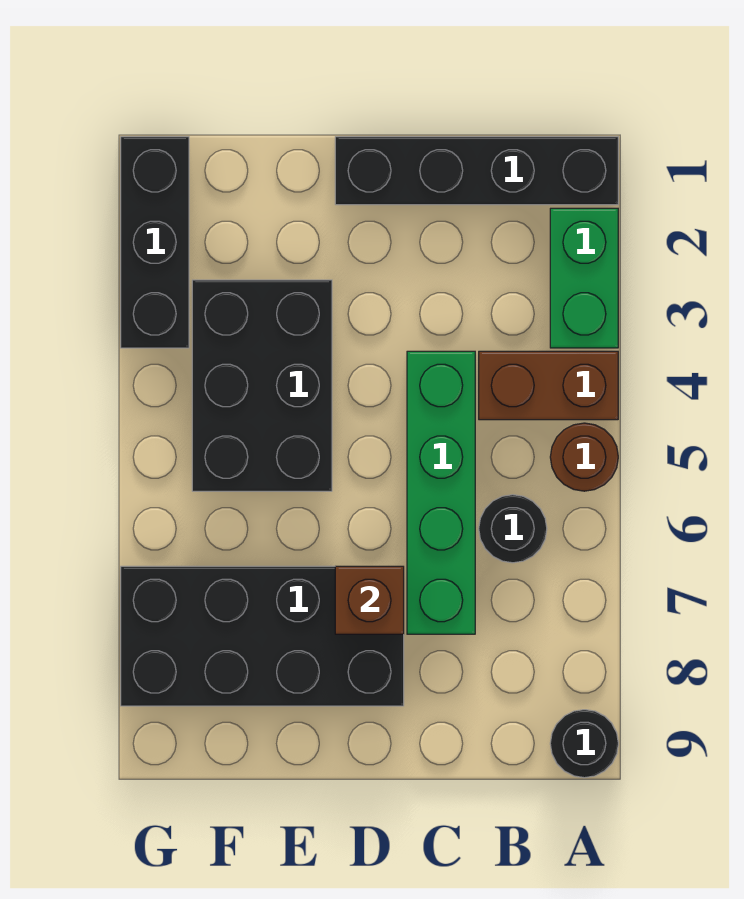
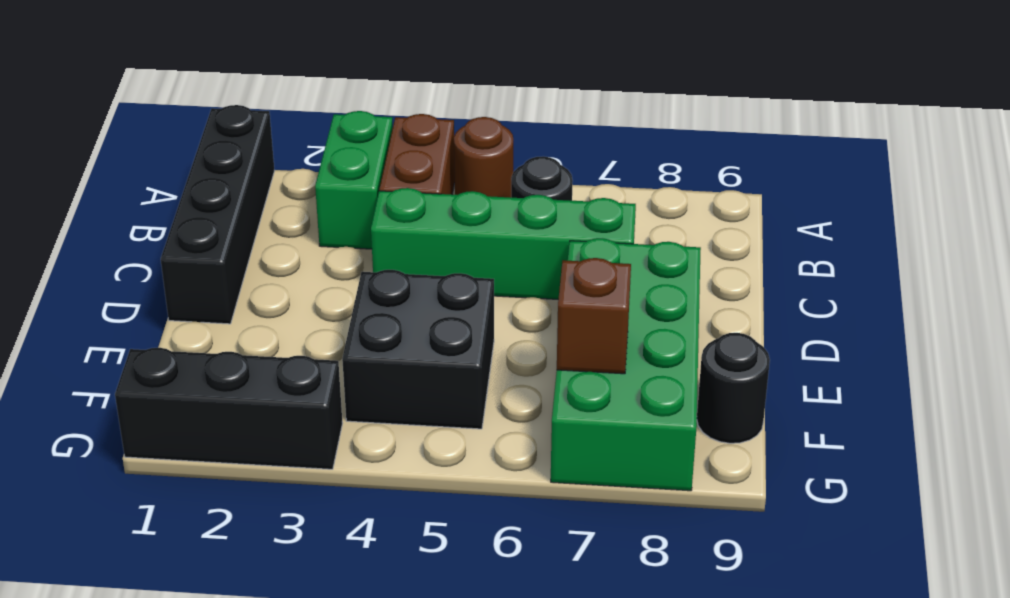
green 1x2 brick [550,208,618,348] -> green 1x2 brick turned to [315,111,393,249]
black 1x1 round brick [550,710,618,778] -> black 1x1 round brick moved to [697,333,770,443]
black 2x4 brick [121,566,404,706] -> green 2x4 brick [551,238,701,491]
brown 1x1 brick [335,566,404,634] -> brown 1x1 brick moved to [557,258,631,374]
black 2x3 brick [192,280,332,491] -> black 2x2 brick [342,270,494,429]

